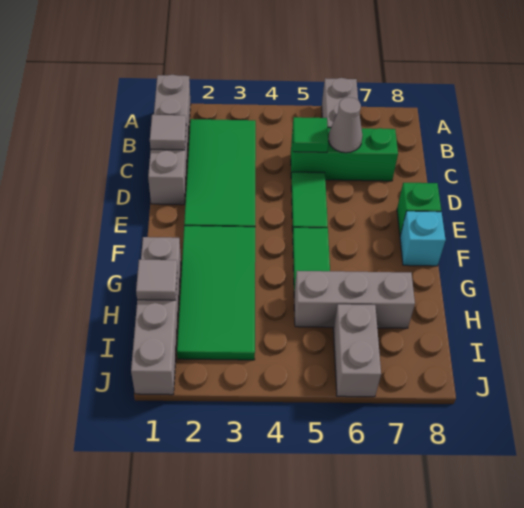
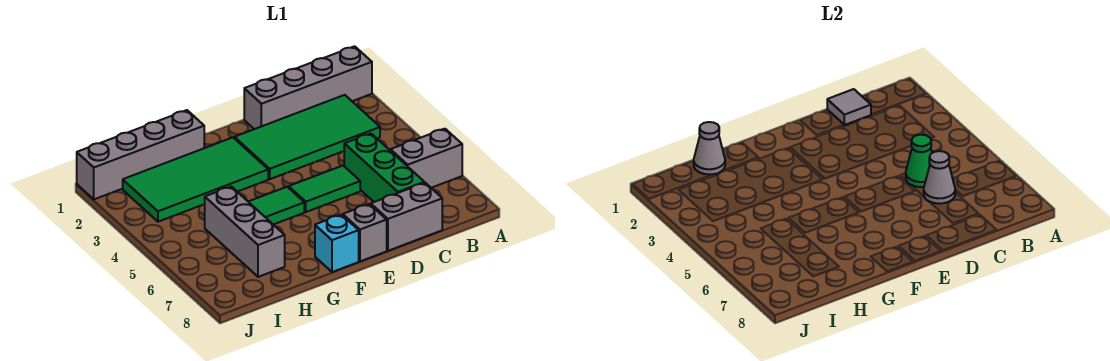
green 1x1 tile [293,117,328,152] -> green 1x1 cone [906,135,932,187]
green 1x1 brick [397,183,441,235] -> grey 1x1 brick [343,204,387,261]
grey 1x1 tile [136,260,177,300] -> grey 1x1 cone [694,122,725,174]
grey 1x2 brick [333,304,381,397] -> grey 1x2 brick moved to [371,183,442,251]

